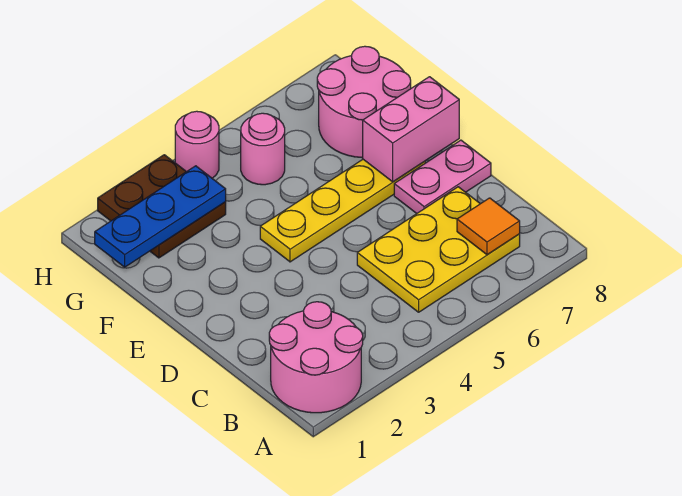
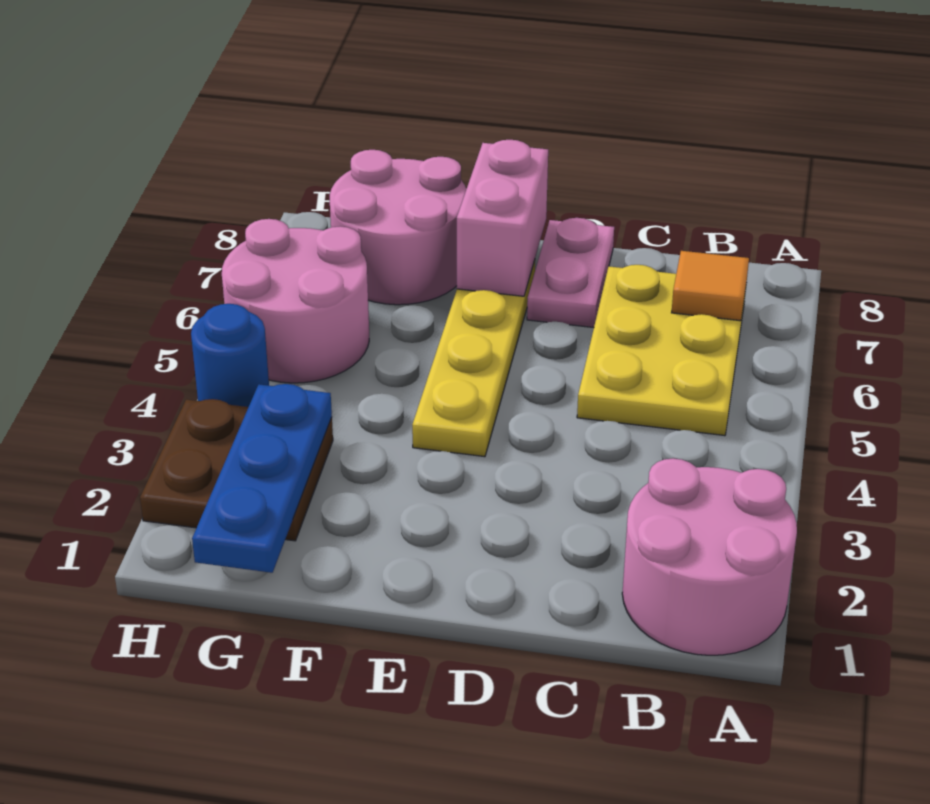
pink 1x1 round brick [241,113,285,185] -> pink 2x2 round brick [222,219,369,383]
pink 1x1 round brick [175,111,219,178] -> blue 1x1 round brick [191,304,269,407]

